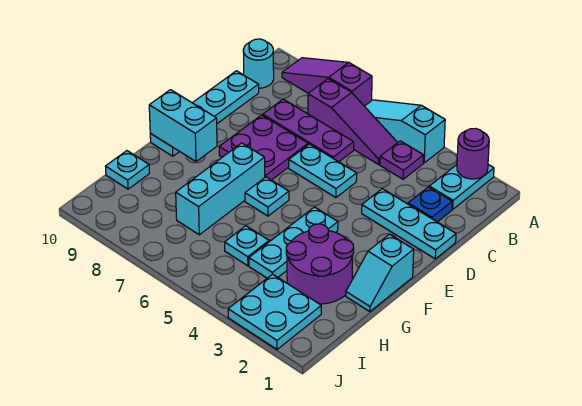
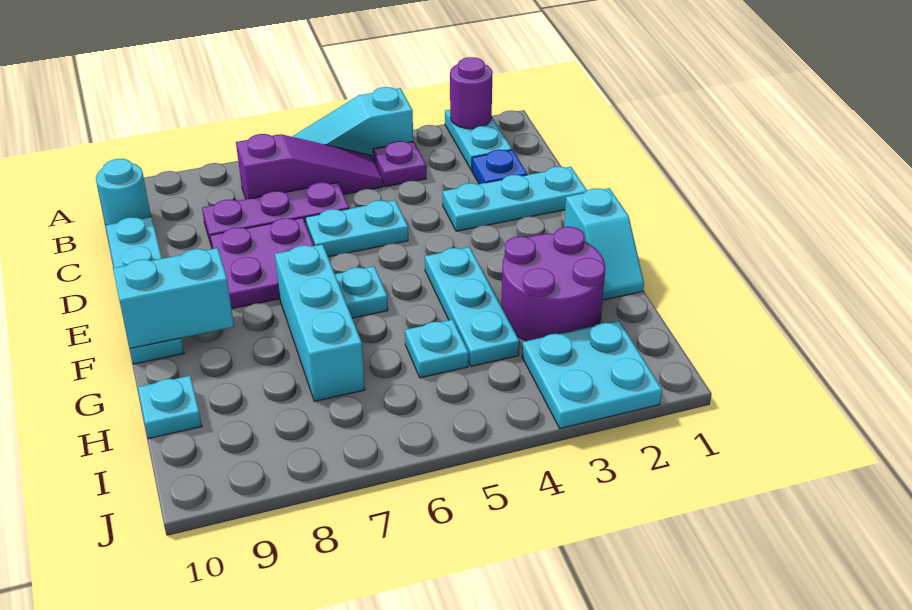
purple 1x3 slope [282,58,372,106] -> none

